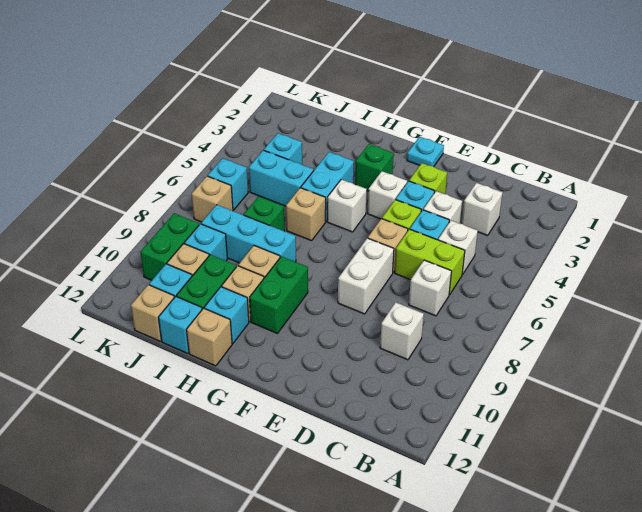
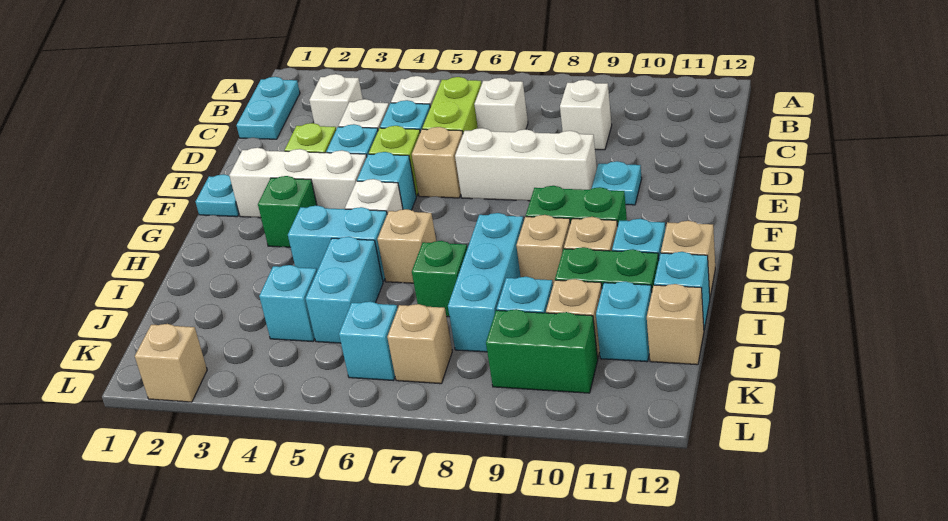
none -> cyan 1x2 plate [236,77,300,139]
white 1x2 brick [338,238,394,314] -> white 1x3 brick [455,128,597,201]
none -> cyan 1x1 plate [592,161,642,205]
white 1x1 brick [368,171,407,219] -> white 1x3 brick [229,148,367,218]
none -> cyan 1x1 brick [357,152,416,210]
none -> tan 1x1 brick [135,324,207,402]

